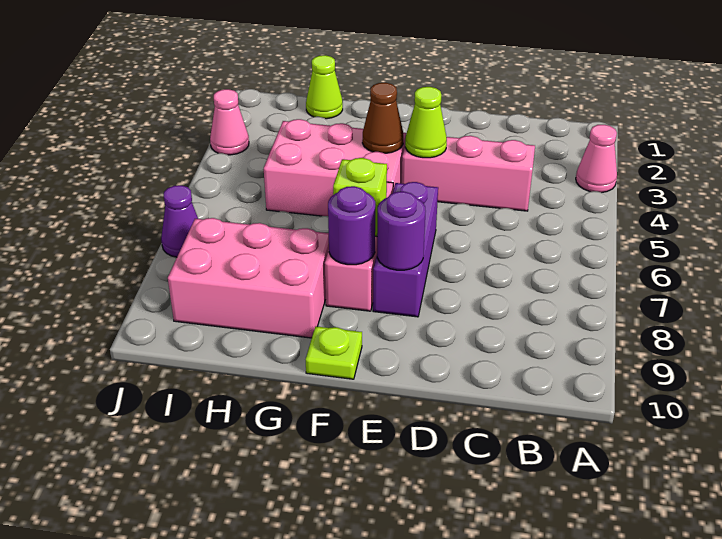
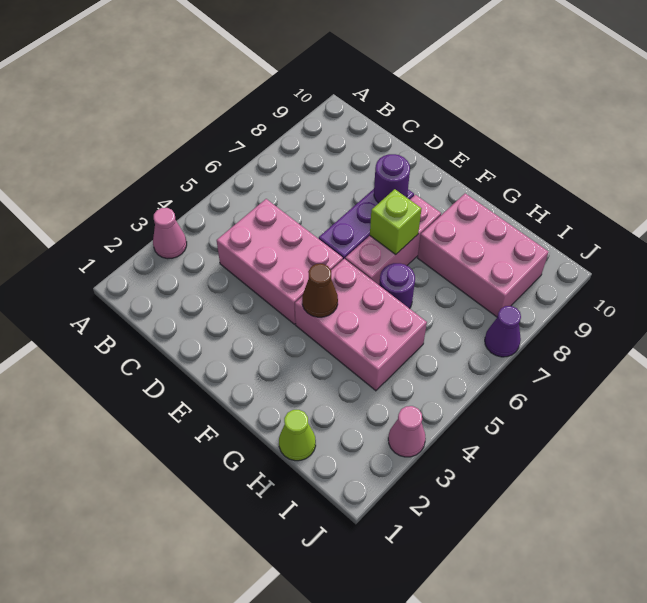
pink 1x3 brick [402,136,535,211] -> pink 2x3 brick [217,199,343,324]
lime 1x1 cone [405,87,447,158] -> none
purple 1x1 round brick [328,186,375,265] -> purple 1x1 round brick moved to [379,263,415,309]
lime 1x1 plate [306,326,362,379] -> none

